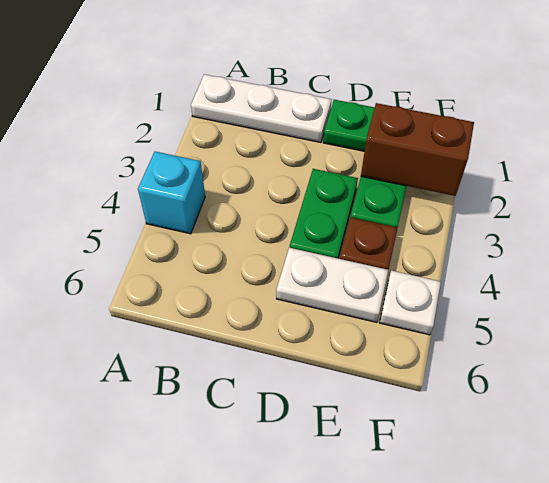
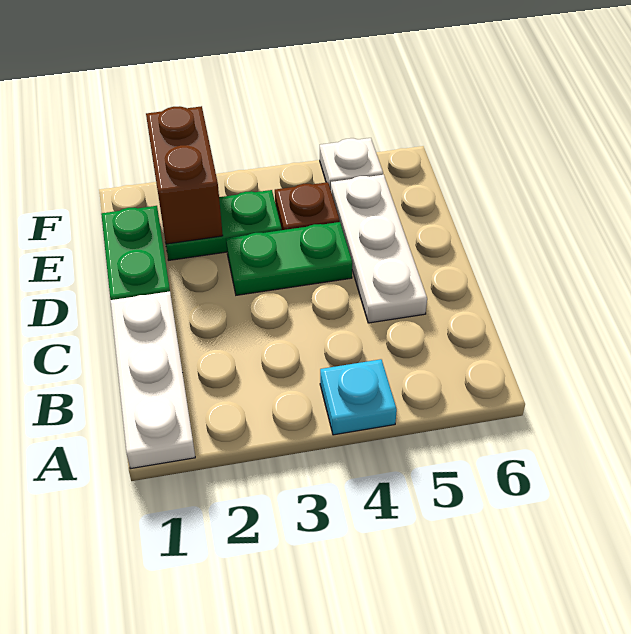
cyan 1x1 brick [138,152,205,234] -> cyan 1x1 plate [320,359,397,435]
white 1x2 plate [276,248,388,322] -> white 1x3 plate [331,175,427,323]

